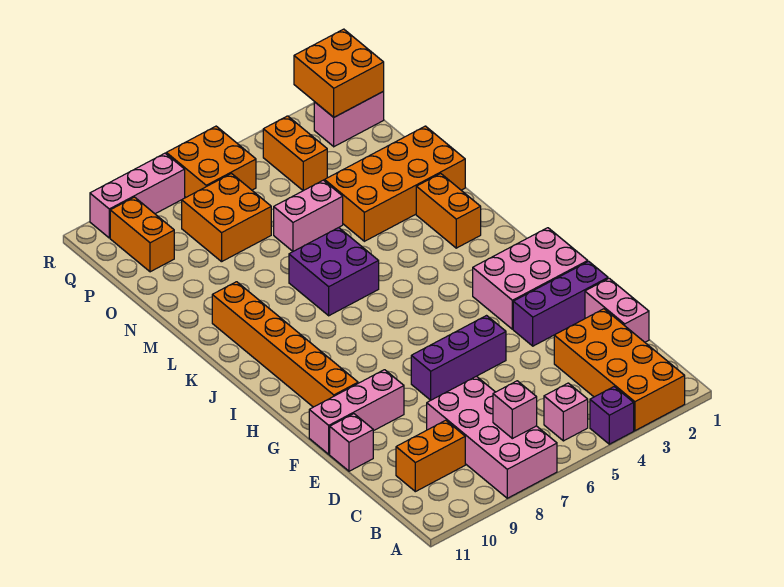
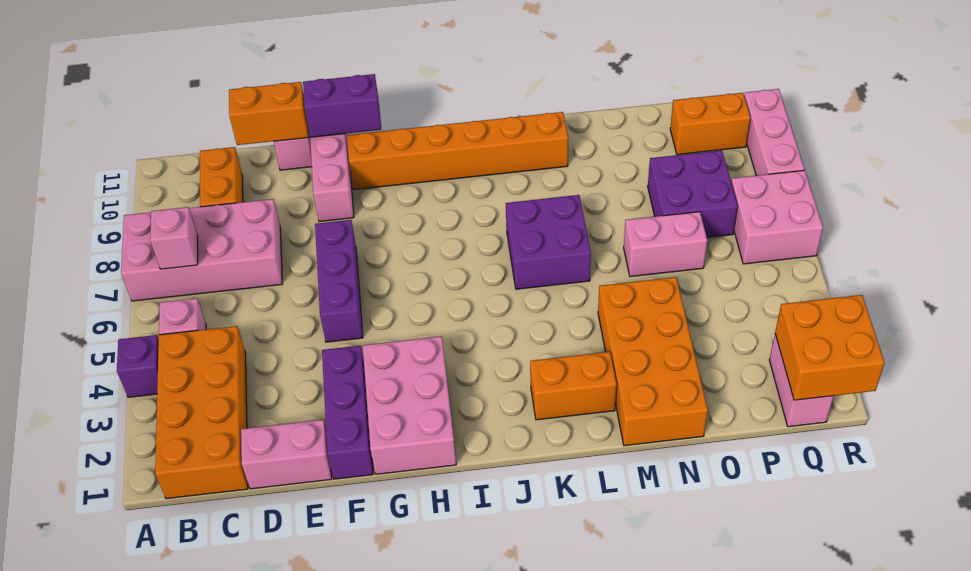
orange 2x4 brick [554,309,685,431] -> orange 2x4 brick turned to [155,326,248,499]
none -> purple 1x2 brick [303,74,381,137]
pink 1x2 brick [274,180,343,251] -> pink 1x2 brick turned to [624,212,707,277]
orange 2x2 brick [182,174,271,262] -> purple 2x2 brick [648,150,738,237]
orange 1x2 brick [263,116,327,190] -> orange 1x2 brick moved to [229,82,308,145]
orange 2x2 brick [166,126,256,197] -> pink 2x2 brick [731,170,823,264]

